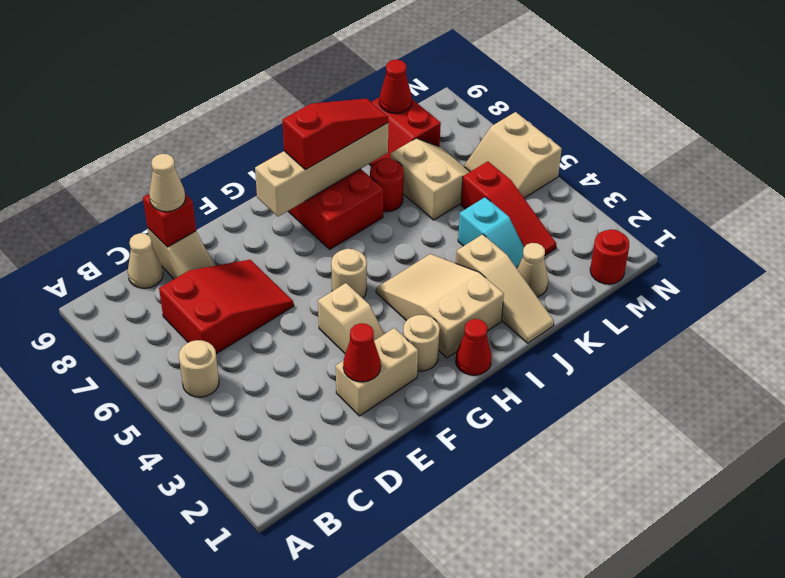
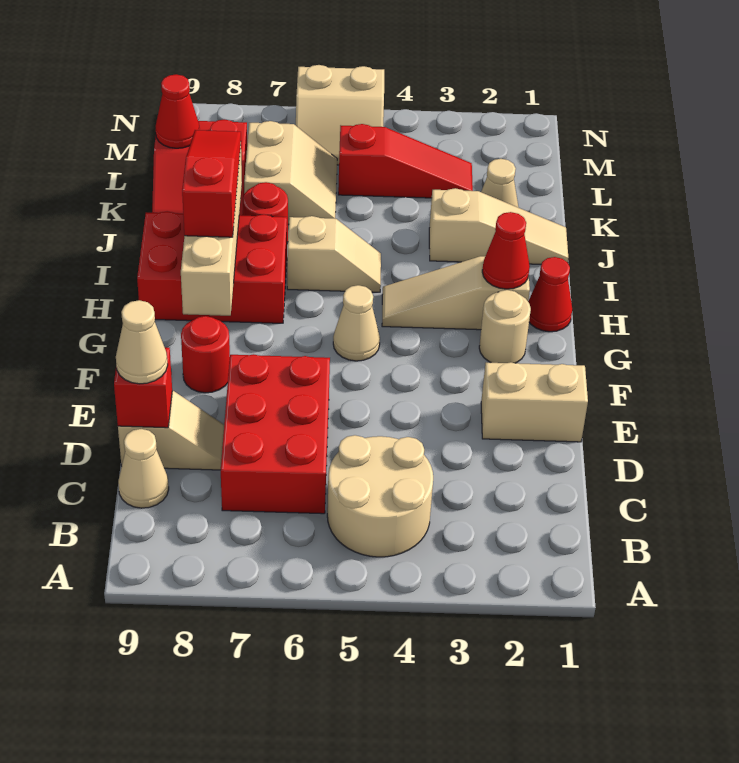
tan 1x1 round brick [179,340,219,397] -> tan 2x2 round brick [327,435,433,557]
red 2x3 slope [159,260,294,354] -> red 2x3 brick [221,354,330,514]
tan 1x2 brick [336,328,418,416] -> tan 1x2 brick turned to [481,362,588,442]
red 1x1 cone [343,323,381,382] -> red 1x1 cone moved to [482,212,530,289]
tan 1x2 slope [318,283,384,354] -> tan 1x2 slope moved to [287,216,381,292]
tan 1x1 round brick [331,249,367,298] -> tan 1x1 cone [333,285,380,361]
tan 2x3 slope [376,254,504,358] -> tan 1x3 slope [382,256,530,330]
cyan 1x2 slope [458,197,524,268] -> none
tan 2x2 slope [390,138,470,220] -> tan 2x2 slope turned to [244,121,337,224]
red 1x1 round brick [590,229,629,284] -> red 1x1 round brick moved to [181,316,230,393]

